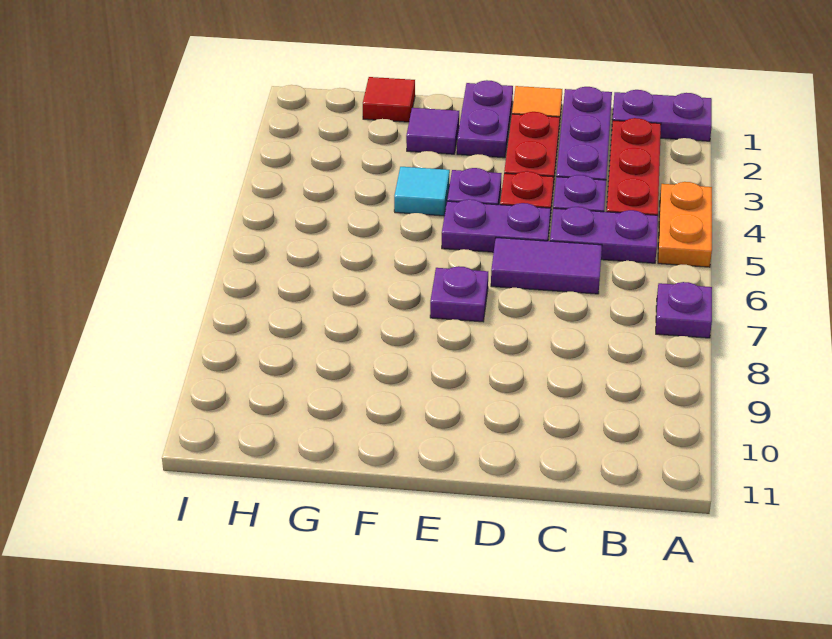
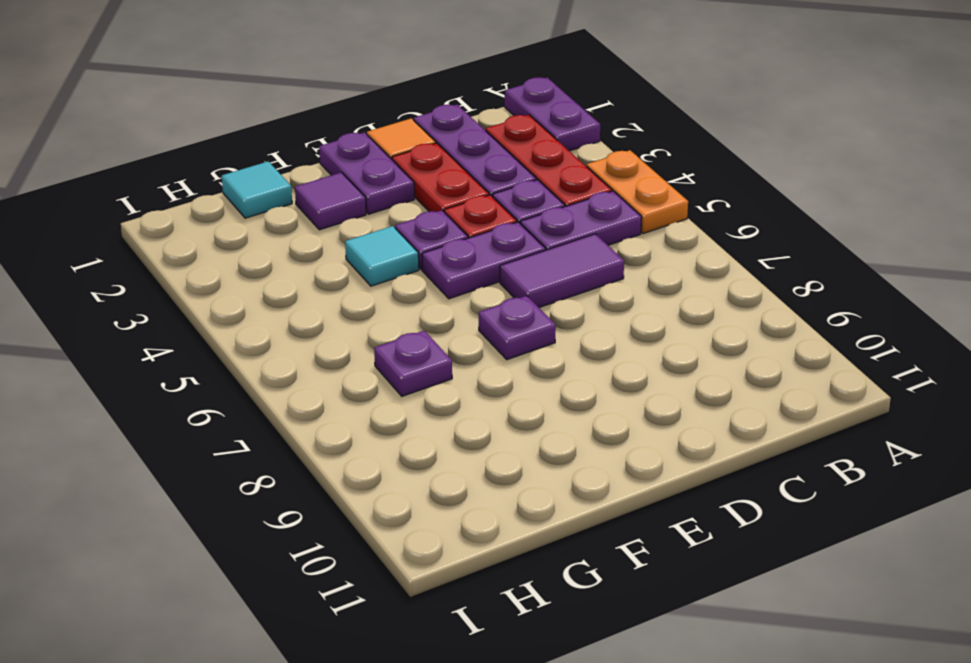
purple 1x2 plate [612,90,712,141] -> purple 1x2 plate turned to [505,77,600,151]
purple 1x1 plate [656,282,712,338] -> purple 1x1 plate moved to [374,331,452,396]
red 1x1 tile [363,77,415,122] -> cyan 1x1 tile [222,161,292,218]

